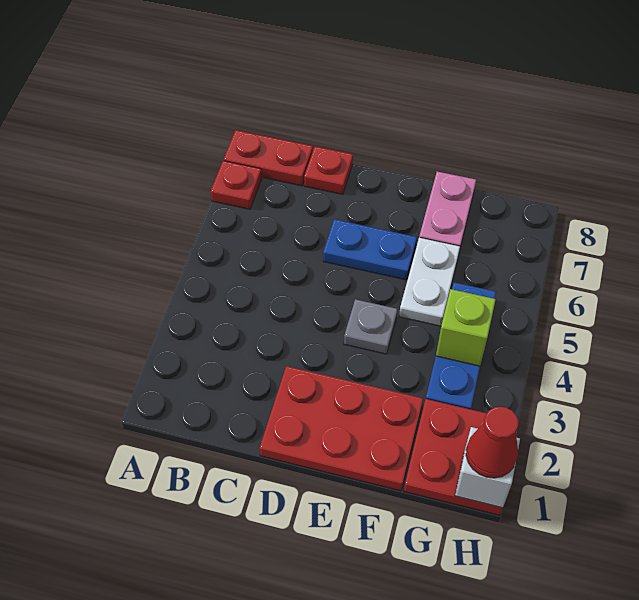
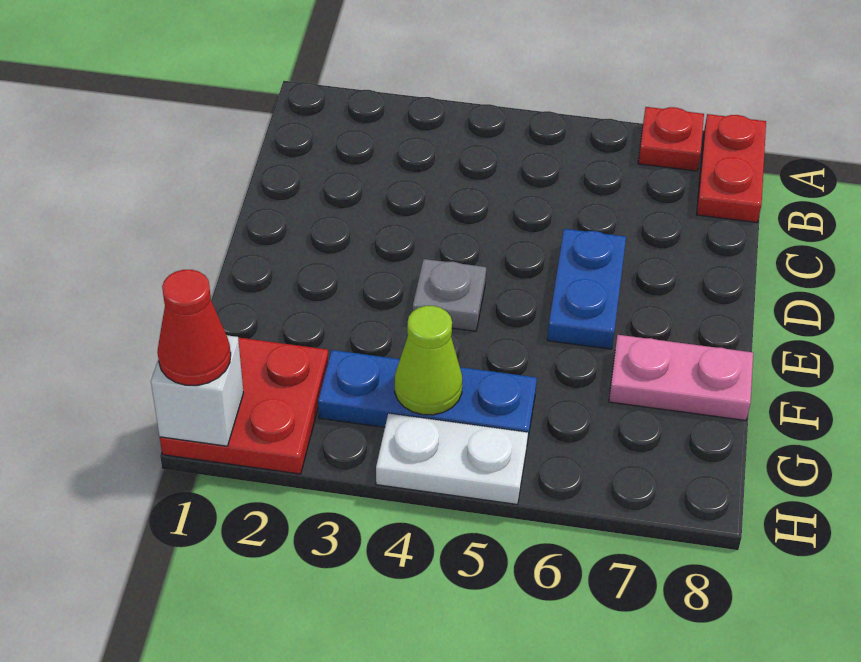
red 1x1 plate [304,147,353,194] -> none
red 2x3 plate [260,366,423,491] -> none
white 1x2 plate [399,238,460,326] -> white 1x2 plate moved to [376,413,528,505]
lime 1x1 brick [436,289,496,366] -> lime 1x1 cone [395,306,462,415]

